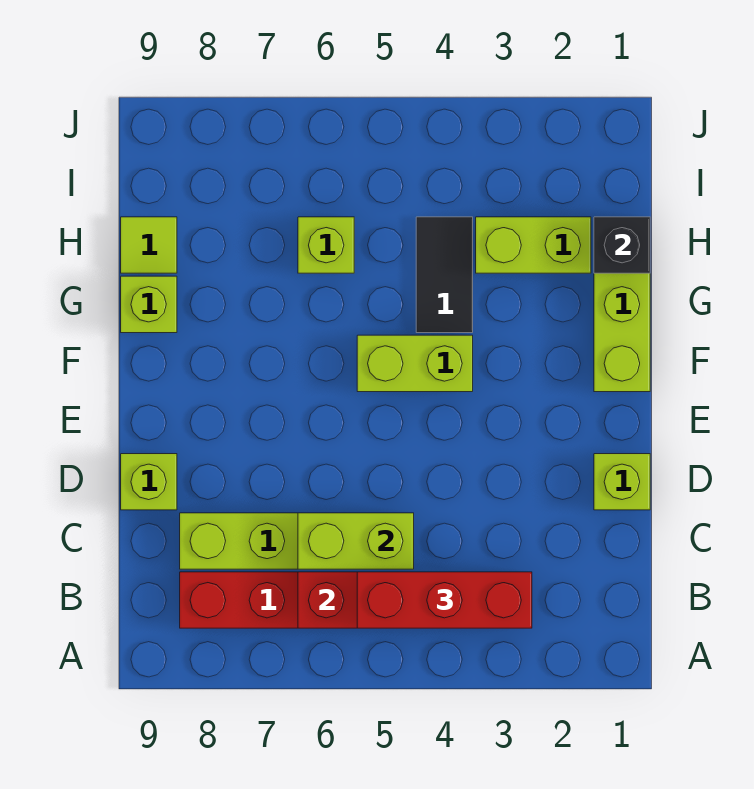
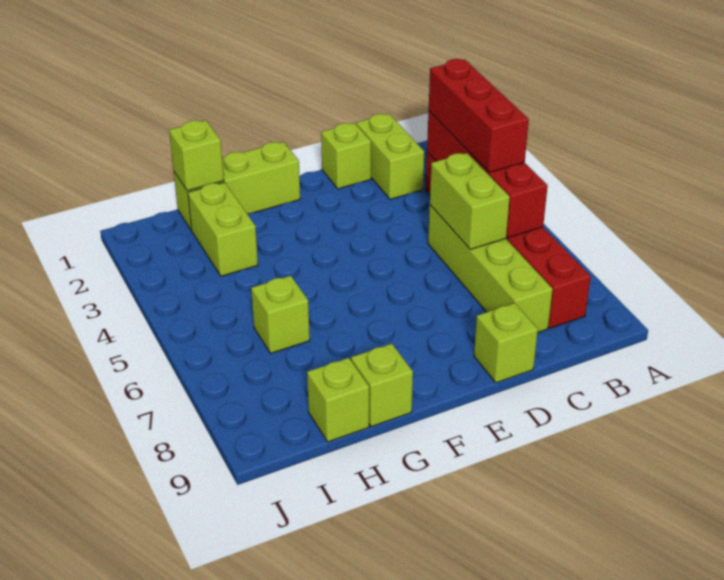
lime 1x2 brick [357,335,473,392] -> lime 1x2 brick moved to [356,114,424,199]
black 1x2 tile [416,217,473,333] -> none
black 1x1 brick [594,217,650,273] -> lime 1x1 brick [169,120,224,191]
lime 1x1 tile [121,217,177,273] -> lime 1x1 brick [307,358,369,442]

